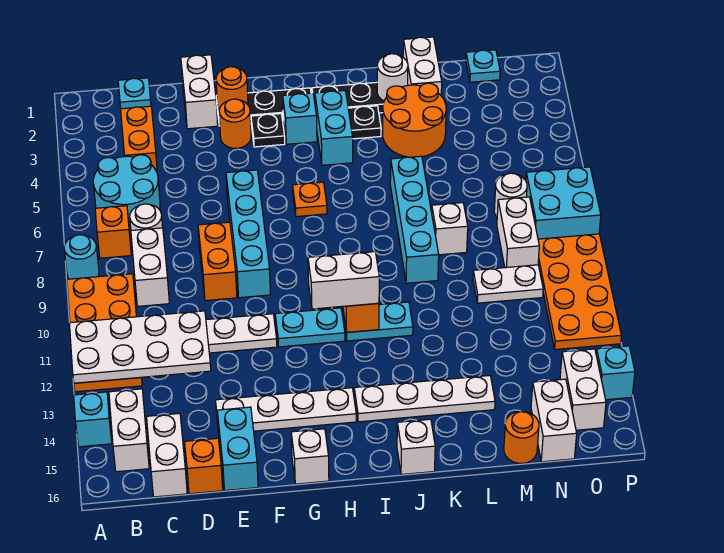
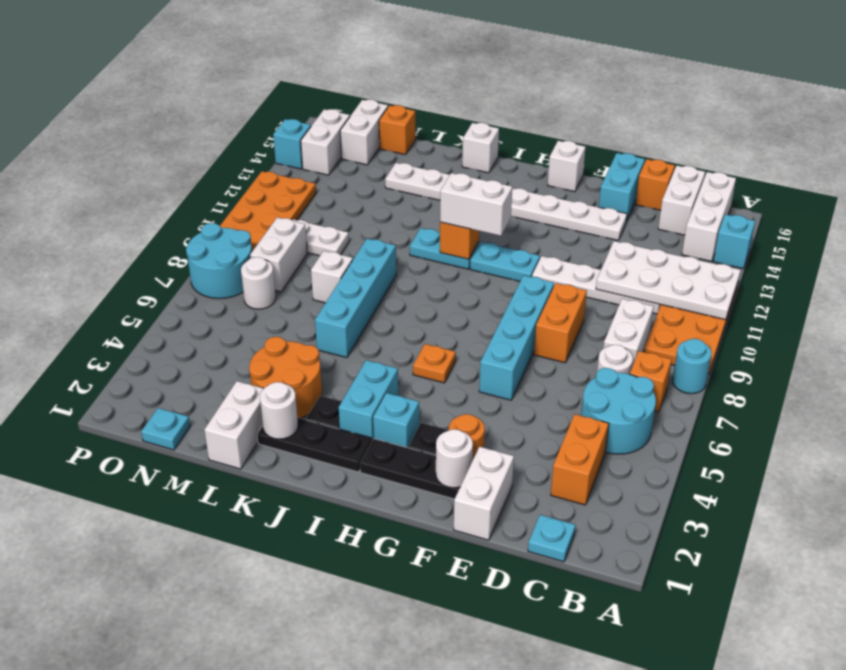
white 1x2 brick [109,389,149,472] -> white 1x3 brick [682,172,736,262]
orange 1x1 round brick [216,67,248,109] -> white 1x1 round brick [436,429,473,488]
orange 1x1 round brick [504,411,539,464] -> orange 1x1 brick [379,105,415,155]
cyan 2x2 brick [526,167,601,239] -> cyan 2x2 round brick [186,223,252,298]

